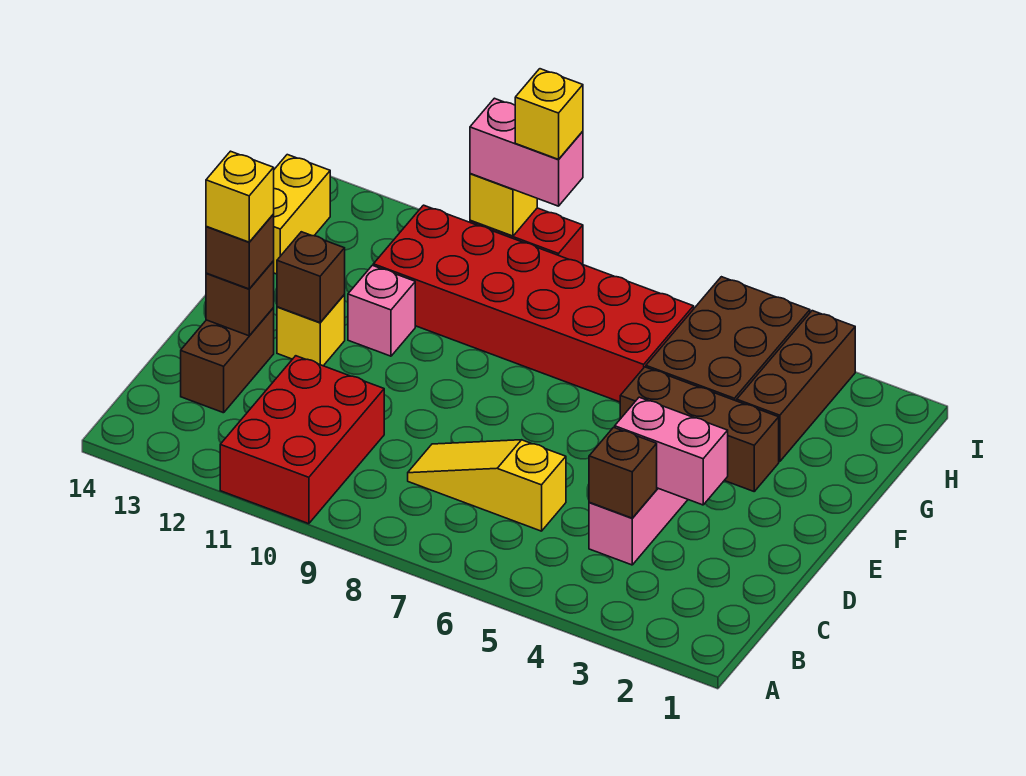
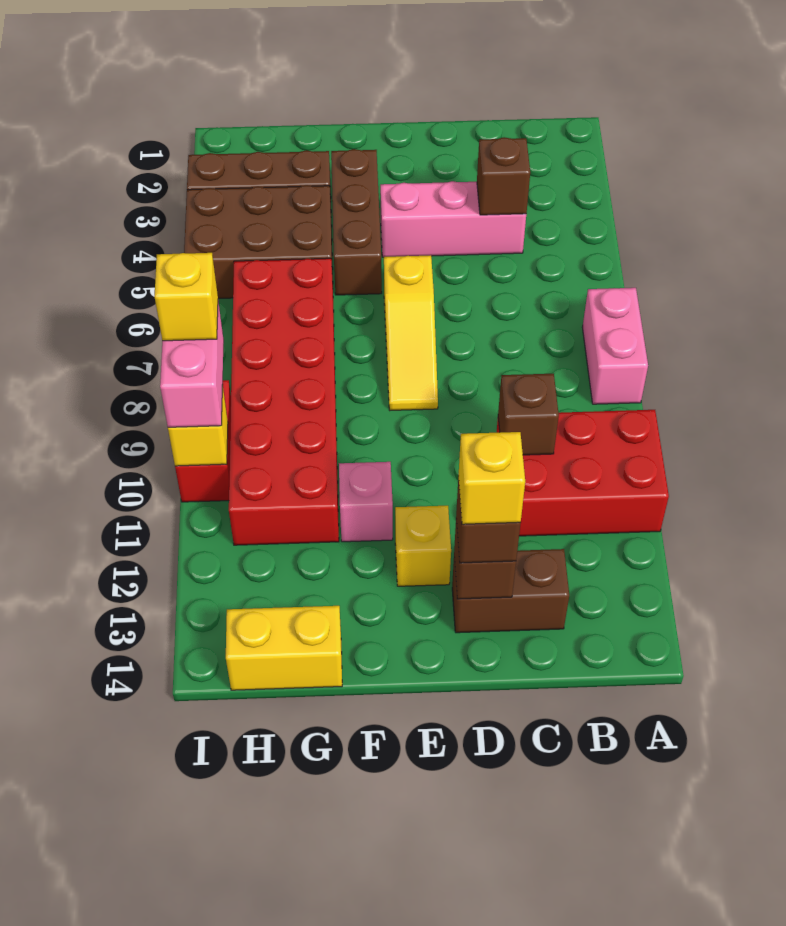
yellow 1x3 slope [408,440,566,531] -> yellow 1x3 slope moved to [384,256,438,410]
pink 1x2 brick [615,397,728,505] -> pink 1x2 brick moved to [582,288,648,404]
brown 1x1 brick [277,232,345,323] -> brown 1x1 brick moved to [498,374,559,455]

